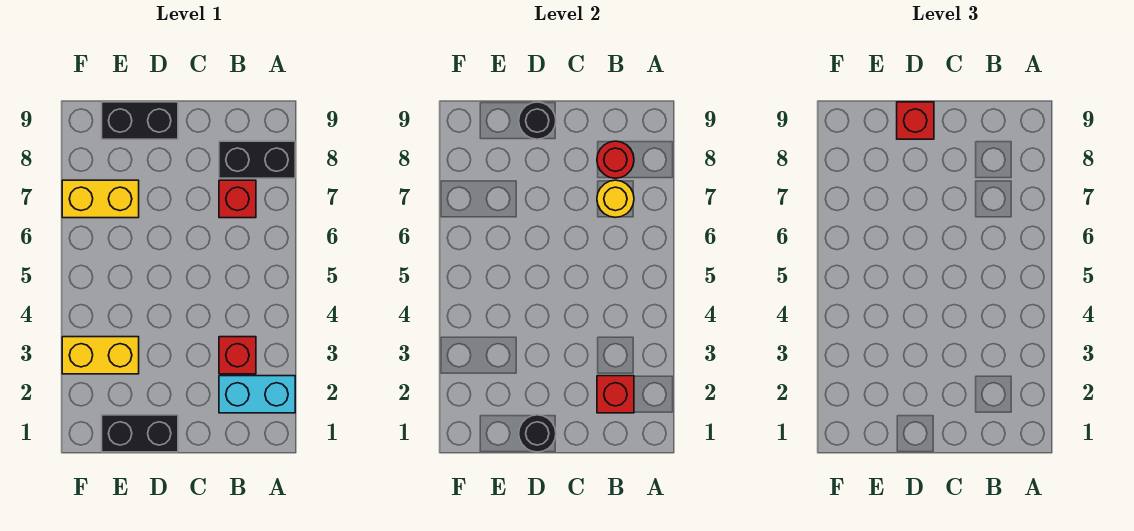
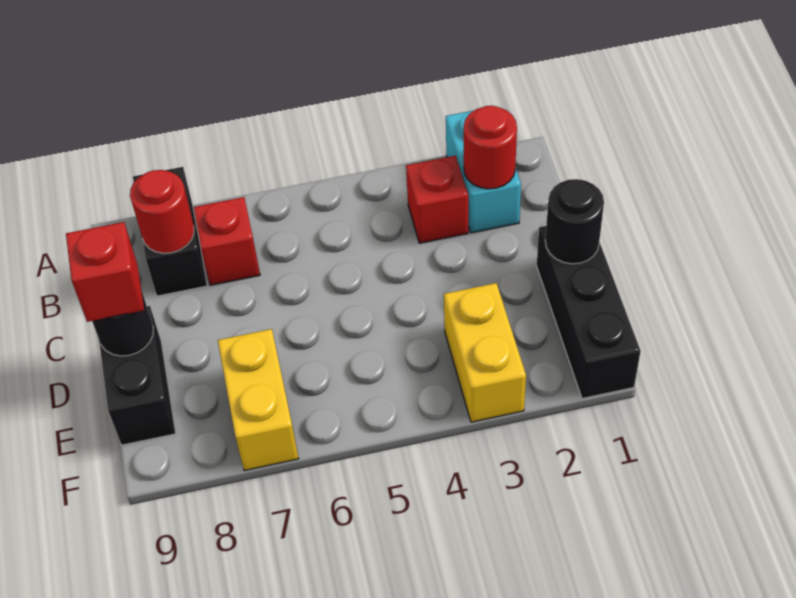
red 1x1 brick [597,376,634,413] -> red 1x1 round brick [464,106,517,189]
yellow 1x1 round brick [597,180,634,217] -> none
black 1x2 brick [102,415,178,452] -> black 1x3 brick [537,226,641,399]

